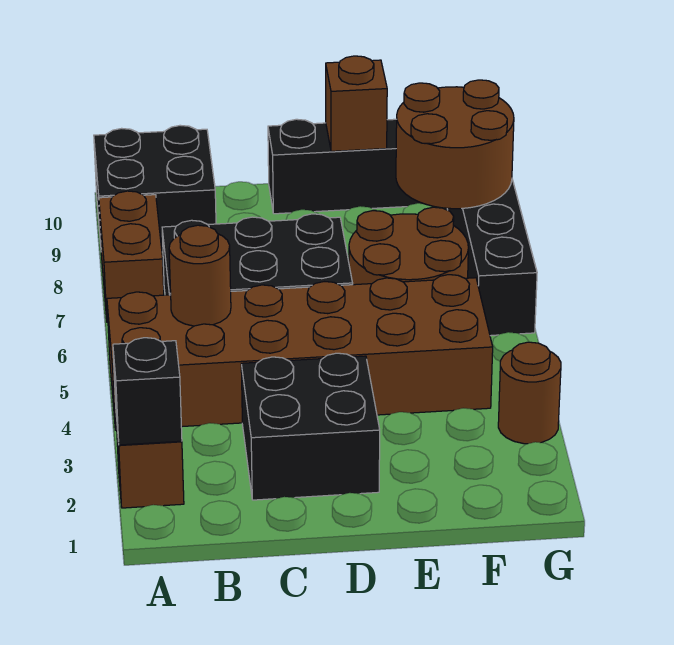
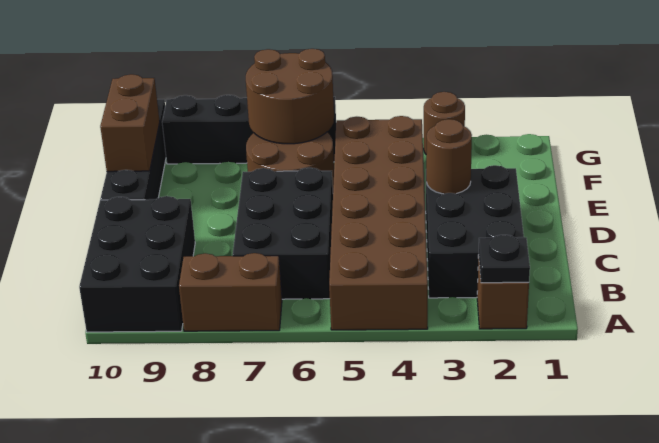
black 1x1 brick [113,338,182,445] -> black 1x1 plate [479,235,530,283]
black 2x2 brick [94,125,216,252] -> black 2x3 brick [79,196,195,332]
brown 1x1 round brick [169,225,231,326] -> brown 1x1 round brick moved to [426,119,472,194]
black 2x2 brick [241,353,380,500] -> black 2x3 brick [426,165,524,298]
brown 1x1 brick [326,56,387,151] -> brown 1x2 brick [100,74,160,172]
brown 2x2 round brick [396,80,514,209] -> brown 2x2 round brick moved to [246,49,334,144]

